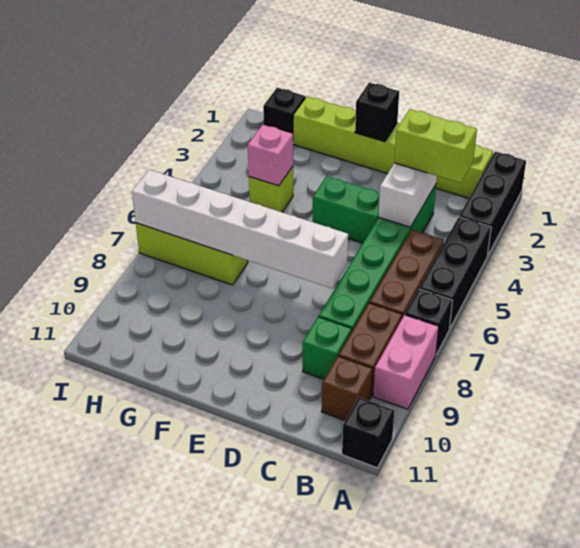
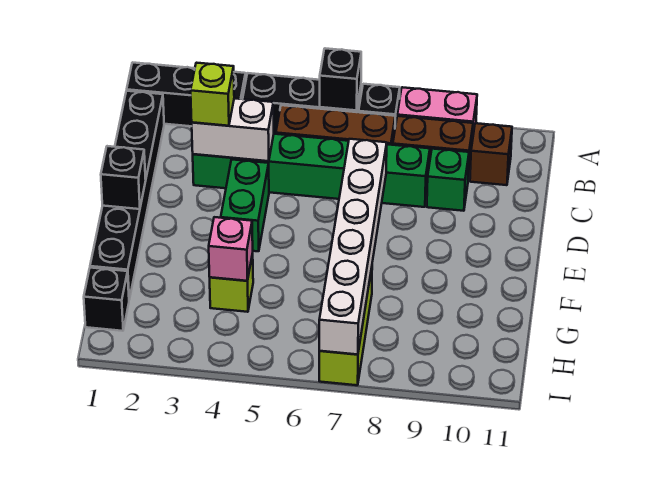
black 1x1 brick [342,398,394,468] -> black 1x1 brick moved to [320,48,361,110]
lime 1x6 brick [293,97,493,198] -> black 1x6 brick [90,91,164,299]
lime 1x2 brick [394,109,477,183] -> lime 1x1 brick [191,63,234,126]

